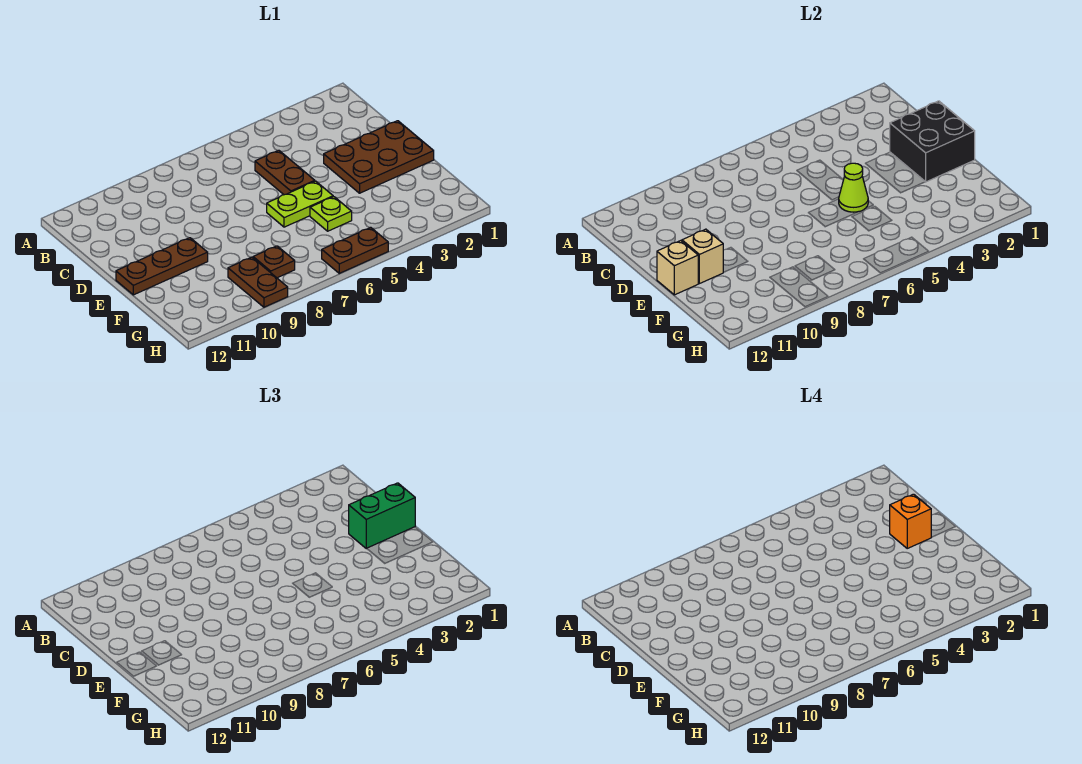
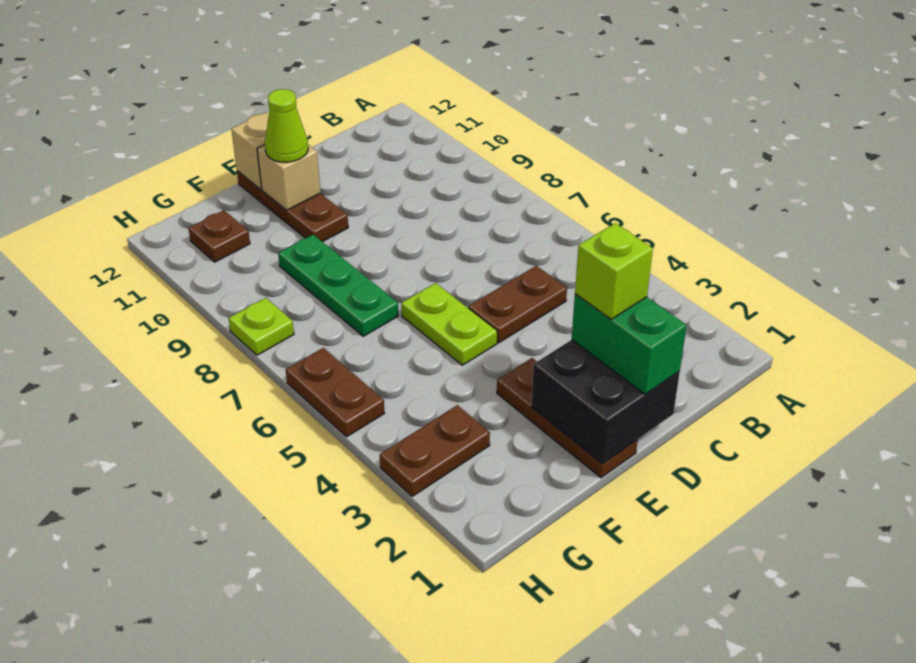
brown 2x3 plate [324,121,434,193] -> brown 1x3 plate [497,358,638,478]
orange 1x1 brick [890,494,931,548] -> lime 1x1 brick [575,223,653,319]
lime 1x1 cone [839,163,868,212] -> lime 1x1 cone moved to [265,89,308,162]
lime 1x1 plate [310,197,352,231] -> lime 1x1 plate moved to [229,298,294,355]
none -> green 1x3 plate [278,235,398,336]
brown 1x1 plate [253,246,295,278] -> brown 1x1 plate moved to [188,210,250,262]
brown 1x2 plate [228,257,288,307] -> brown 1x2 plate moved to [380,405,490,496]

